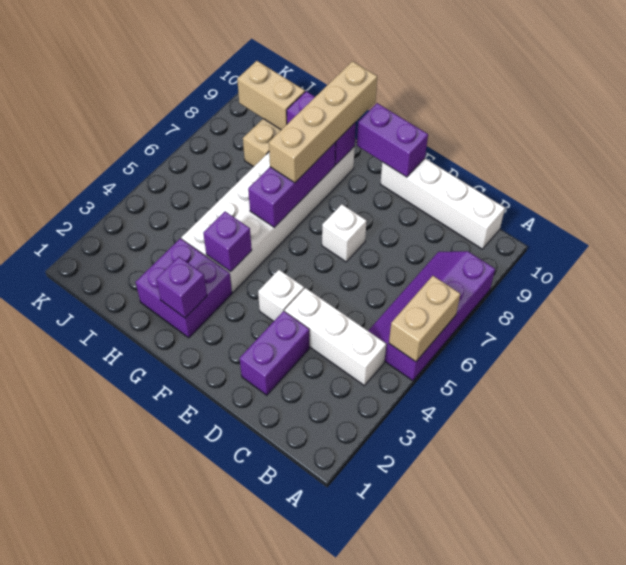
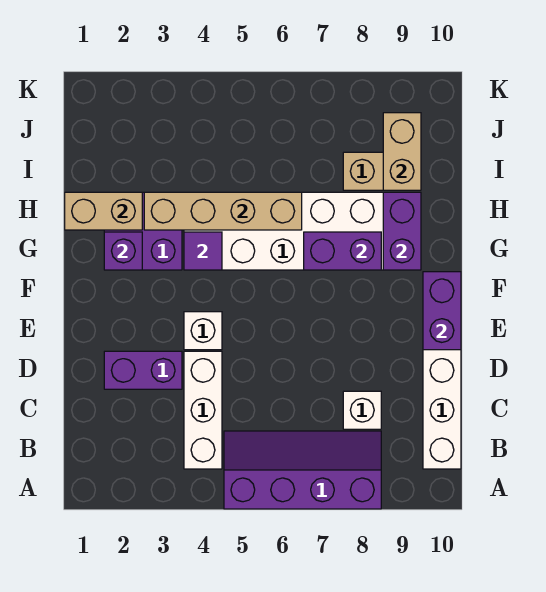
tan 1x2 brick [389,276,460,362] -> tan 1x2 brick moved to [65,192,142,230]
white 1x1 brick [322,204,367,262] -> white 1x1 brick moved to [343,391,381,429]
purple 1x1 brick [203,212,252,272] -> purple 1x1 tile [184,232,222,270]
purple 1x3 brick [248,143,336,227] -> purple 1x2 brick [304,232,381,270]
tan 1x4 brick [269,61,377,183] -> tan 1x4 brick moved to [144,192,302,230]

